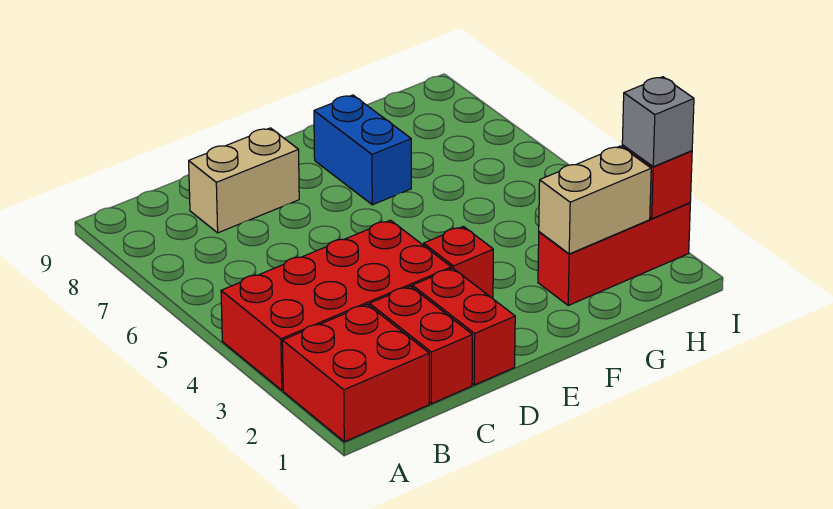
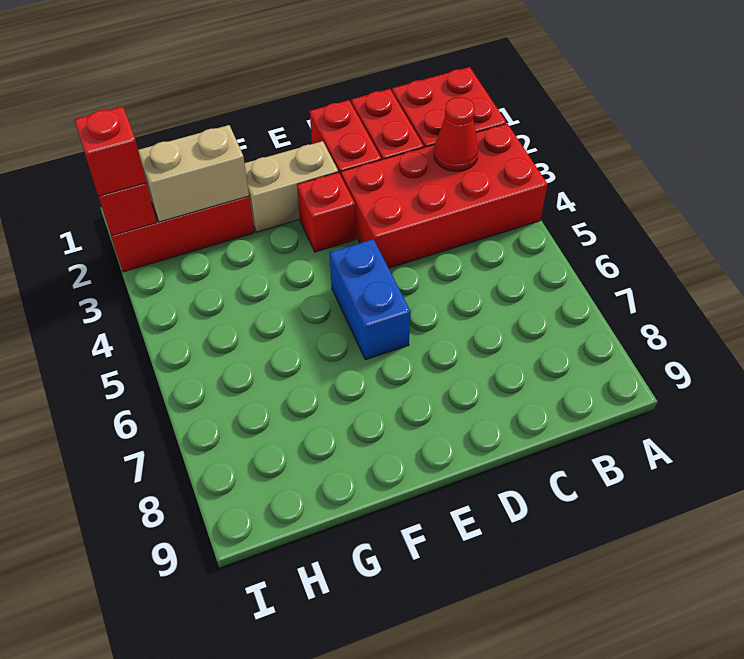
none -> red 1x1 cone [434,97,478,171]
tan 1x2 brick [189,128,299,233] -> tan 1x2 brick moved to [245,141,338,232]
blue 1x2 brick [314,95,411,205] -> blue 1x2 brick moved to [330,239,411,360]
grey 1x1 brick [622,77,694,167] -> red 1x1 brick [74,107,146,196]

